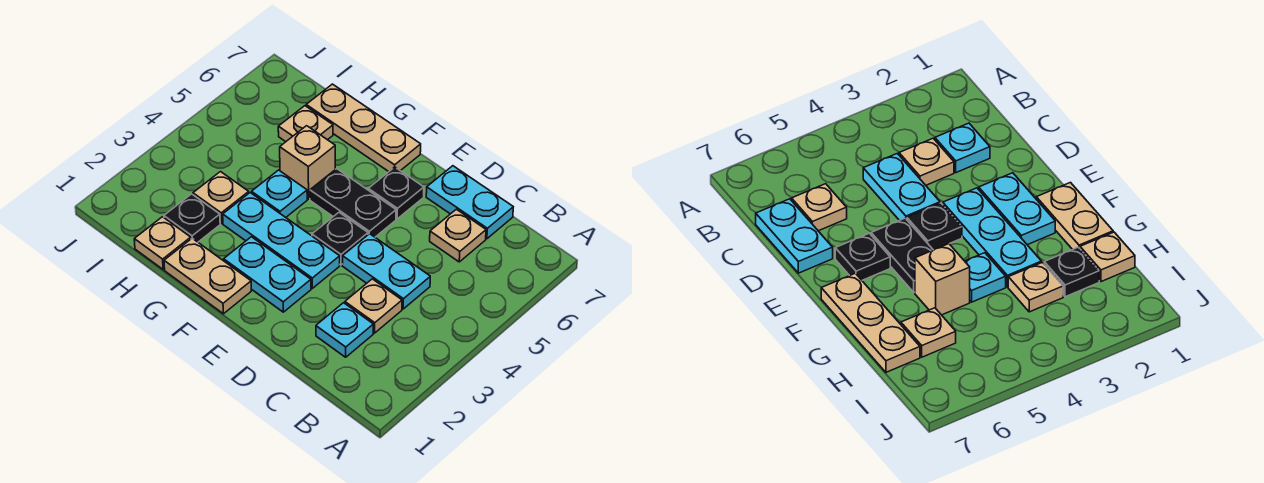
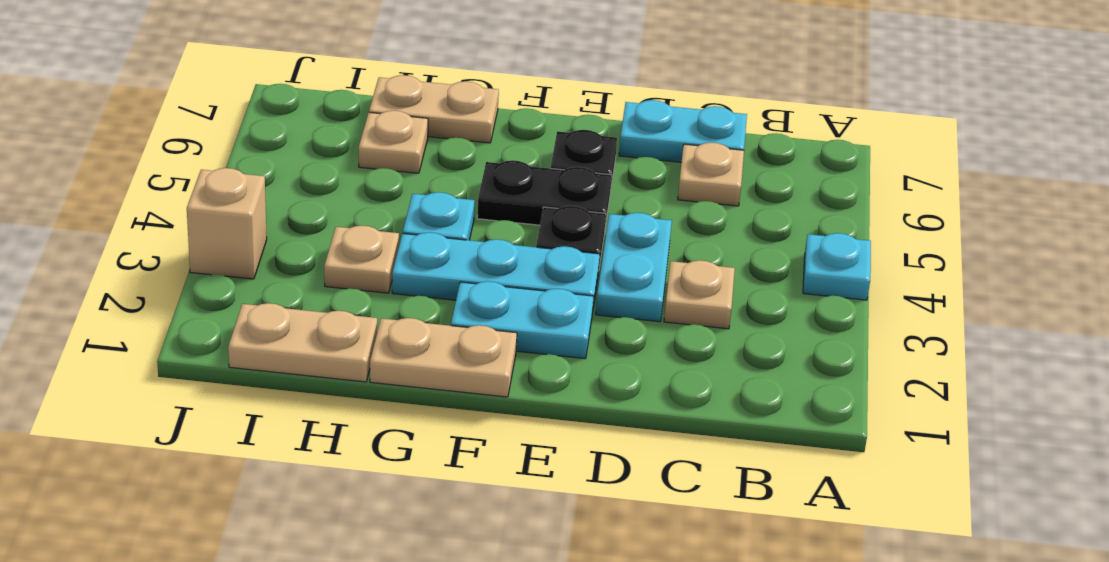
cyan 1x1 plate [316,303,373,357] -> cyan 1x1 plate moved to [803,233,871,300]
cyan 1x2 plate [342,234,430,309] -> cyan 1x2 plate turned to [596,213,672,322]
tan 1x3 plate [306,84,421,172] -> tan 1x2 plate [369,75,499,143]
tan 1x1 brick [280,126,335,199] -> tan 1x1 brick moved to [187,168,267,279]
tan 1x1 plate [134,217,191,269] -> tan 1x2 plate [228,303,377,382]
black 1x1 plate [164,194,220,242] -> none

